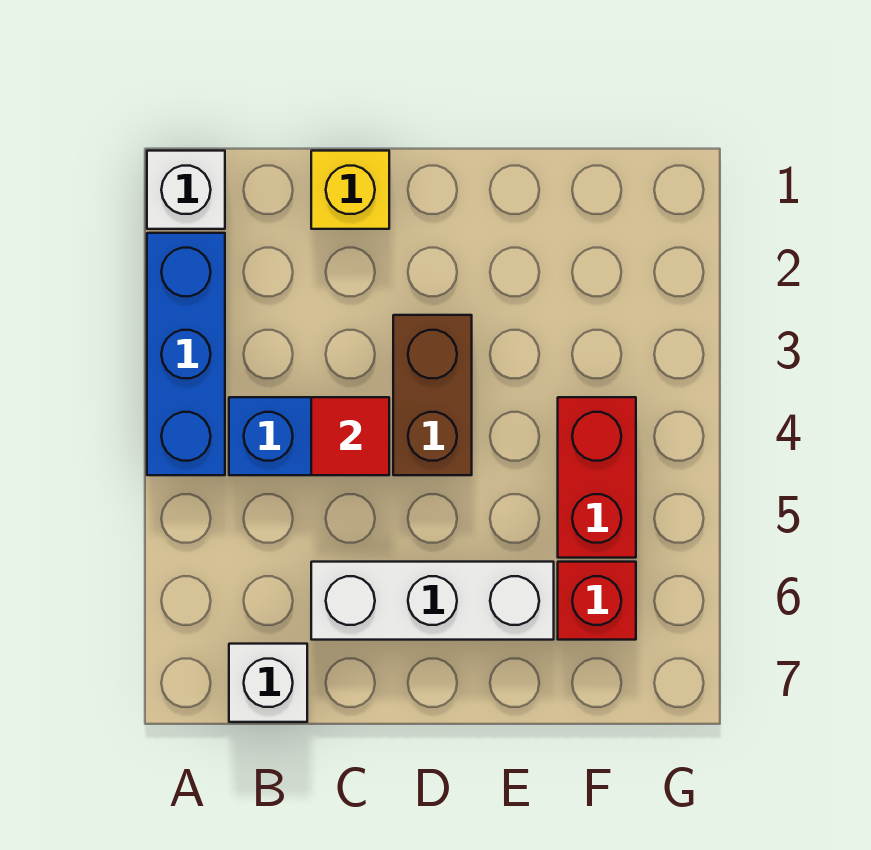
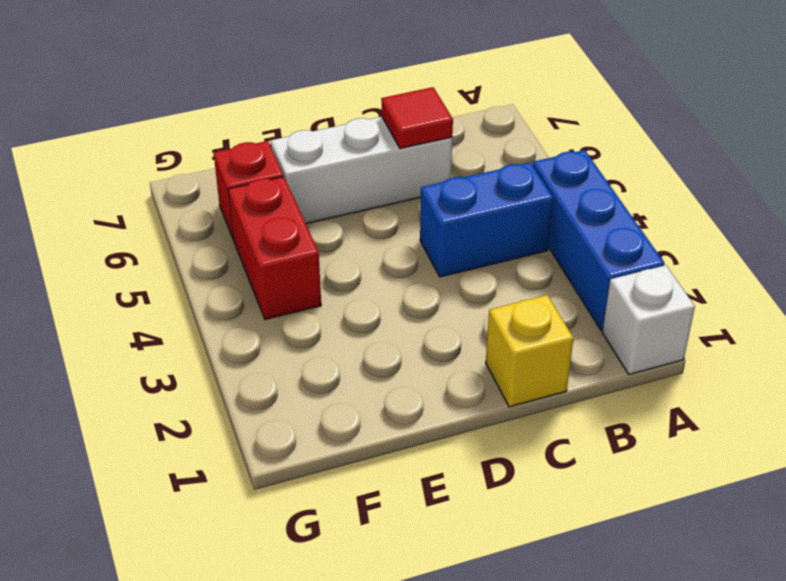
white 1x1 brick [229,644,307,722] -> none
red 1x1 tile [311,397,389,475] -> red 1x1 tile moved to [381,87,453,148]
brown 1x2 brick [393,315,472,475] -> none

